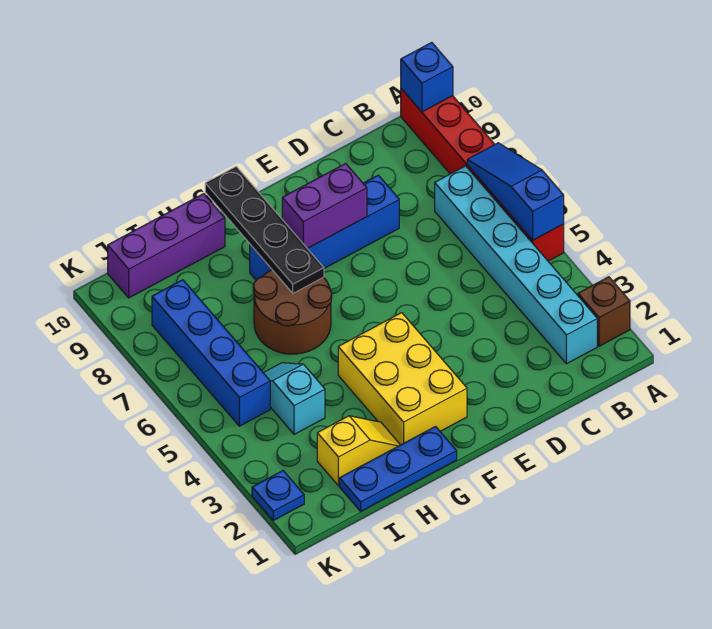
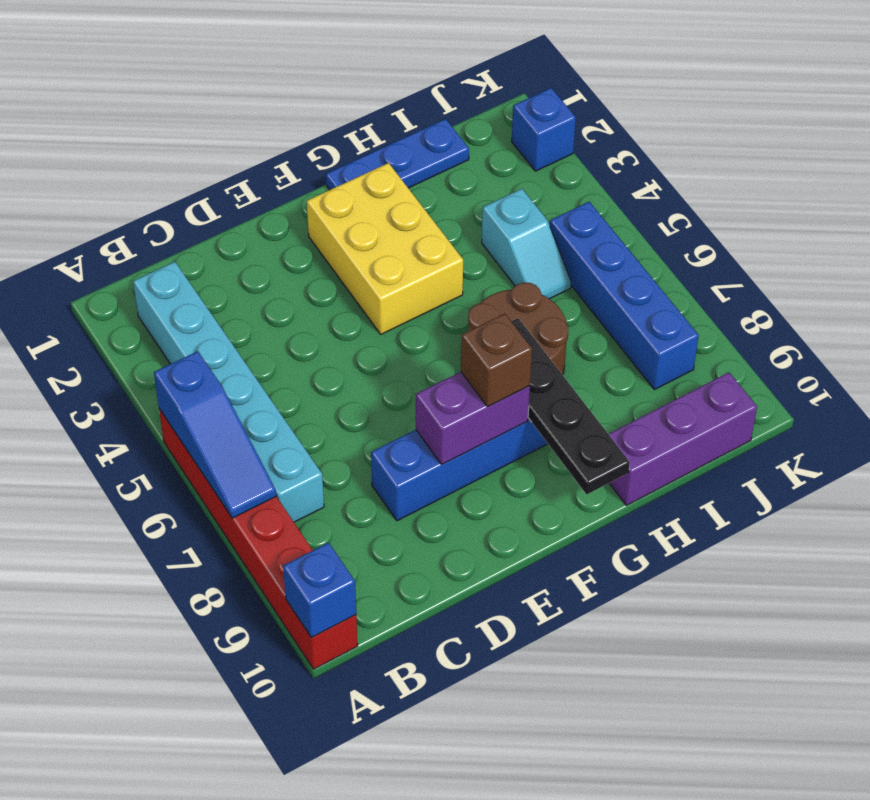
brown 1x1 brick [578,277,630,346] -> brown 1x1 brick moved to [461,314,532,407]
yellow 1x2 slope [317,416,400,486] -> none
blue 1x1 plate [252,471,304,520] -> blue 1x1 brick [512,88,576,171]

